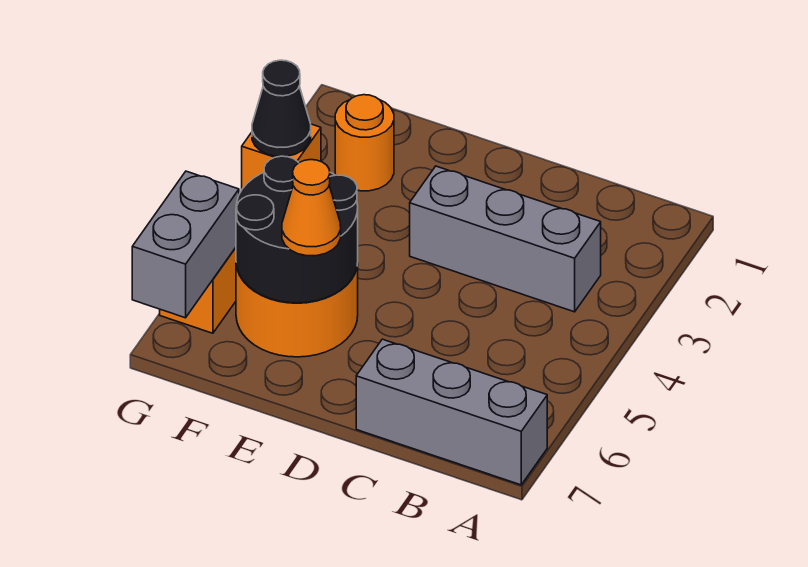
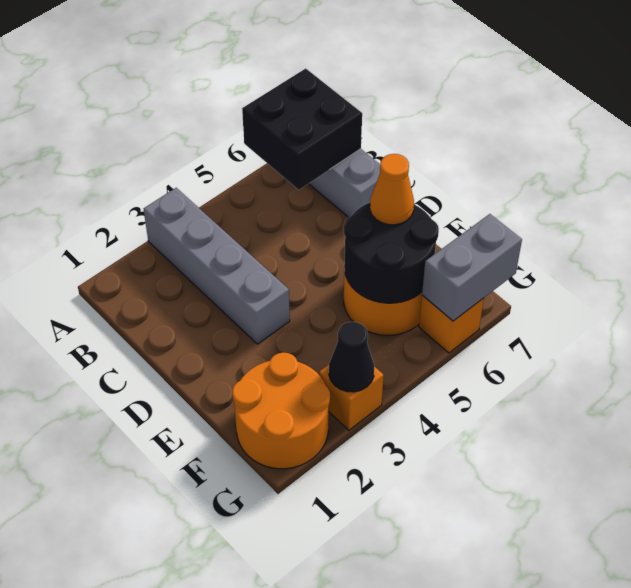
none -> black 2x2 brick [242,69,362,190]
grey 1x3 brick [410,166,601,312] -> grey 1x4 brick [144,188,290,344]
orange 1x1 round brick [335,95,394,191] -> orange 2x2 round brick [232,352,330,469]

